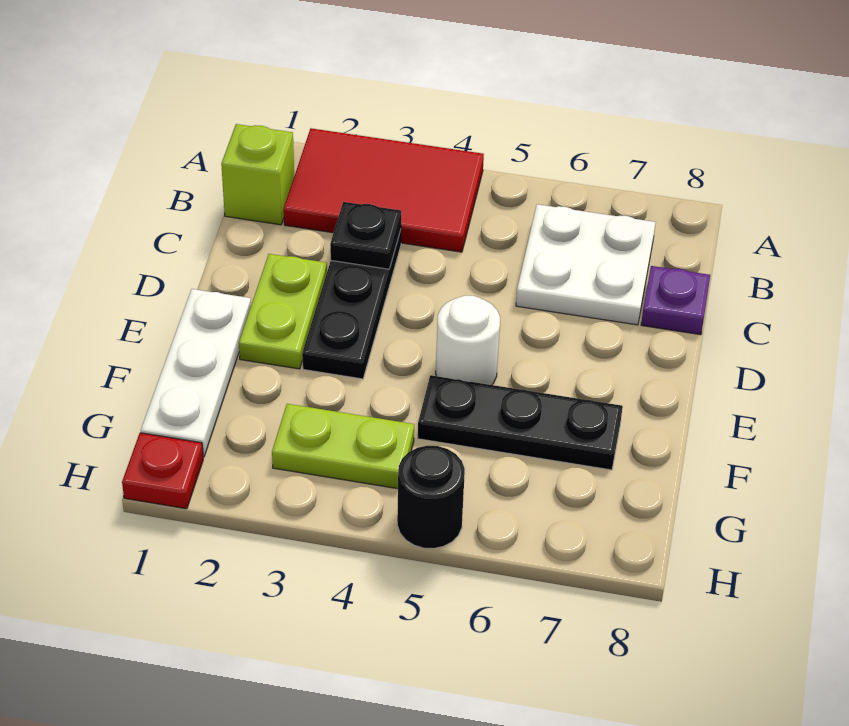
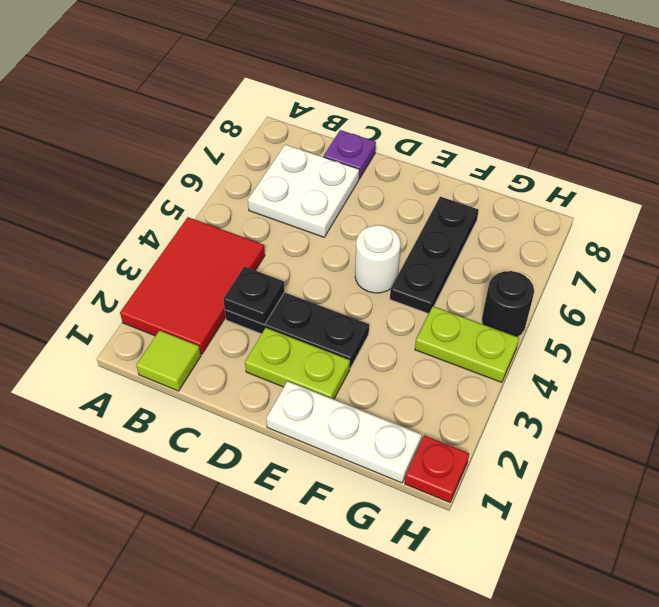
lime 1x1 brick [221,124,294,225] -> lime 1x1 tile [136,330,201,391]
lime 1x2 plate [272,404,414,489] -> lime 1x2 plate turned to [415,306,519,382]

